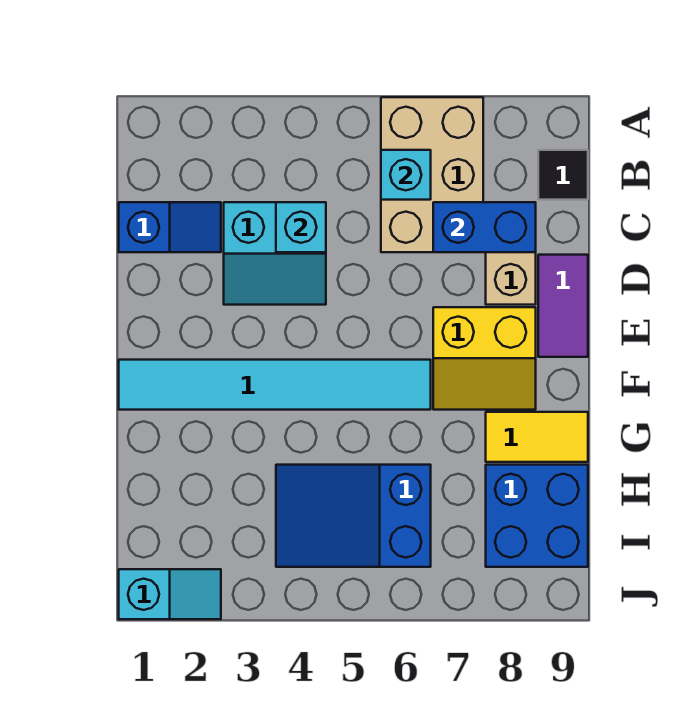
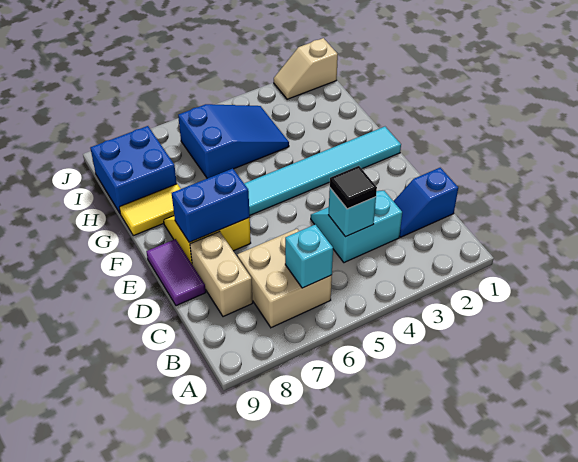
tan 2x3 brick [381,97,483,252] -> tan 2x2 brick [237,229,332,328]
black 1x1 tile [538,150,588,200] -> black 1x1 tile moved to [330,166,377,209]
blue 1x2 brick [433,202,536,252] -> blue 1x2 brick moved to [172,169,250,242]
cyan 1x2 slope [119,569,221,619] -> tan 1x2 slope [274,38,338,99]

